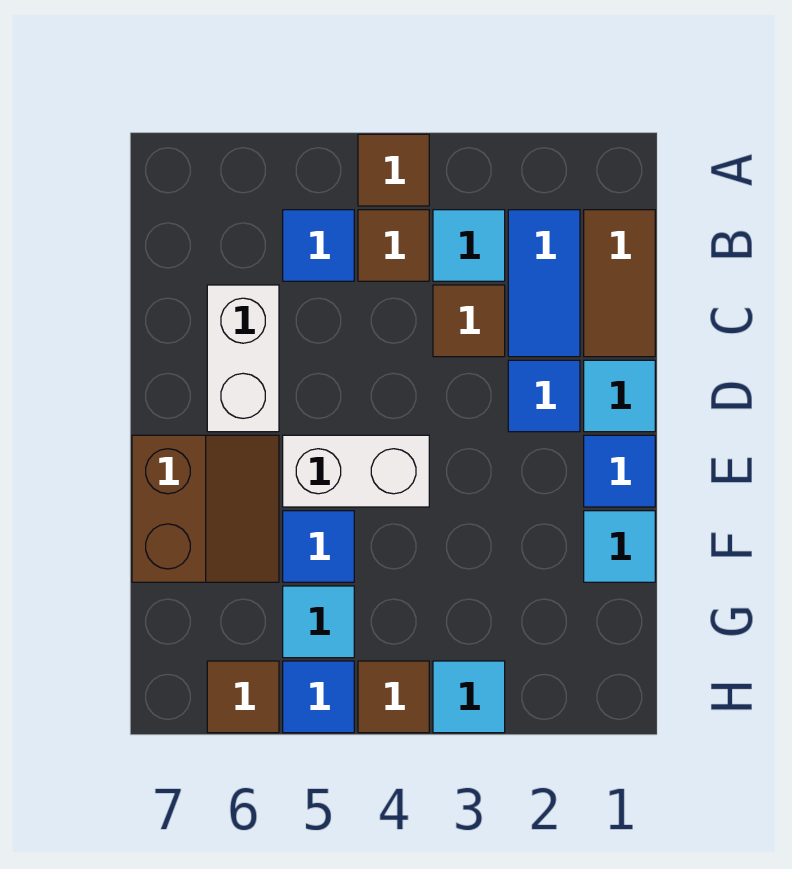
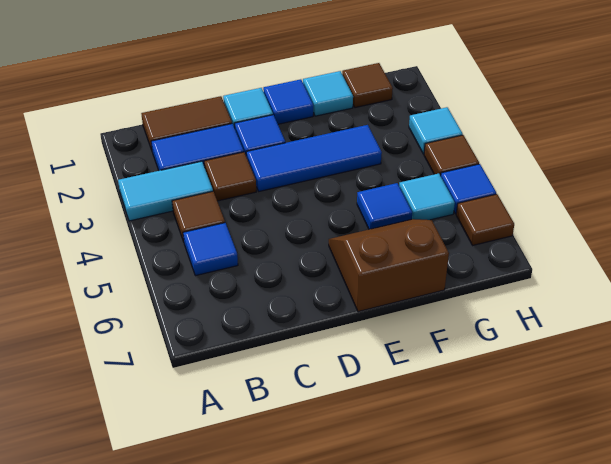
brown 1x1 tile [358,134,429,206] -> brown 1x1 tile moved to [342,63,393,108]
cyan 1x1 tile [433,210,505,281] -> cyan 1x2 tile [118,161,213,221]
white 1x2 brick [207,285,279,432] -> none
none -> blue 1x3 tile [246,125,382,191]
white 1x2 brick [283,435,429,507] -> none

